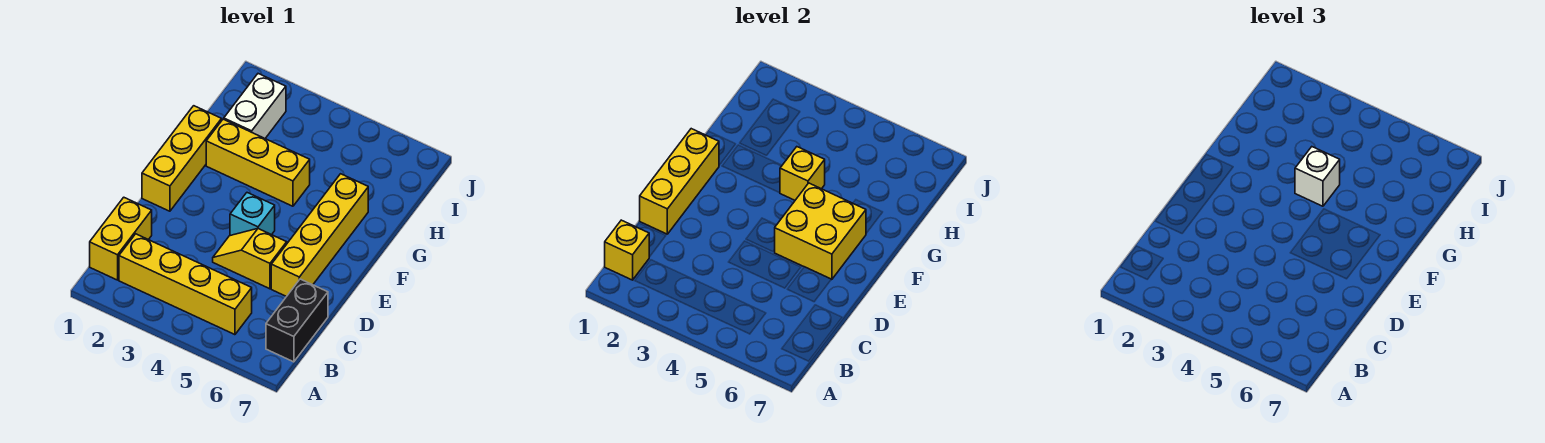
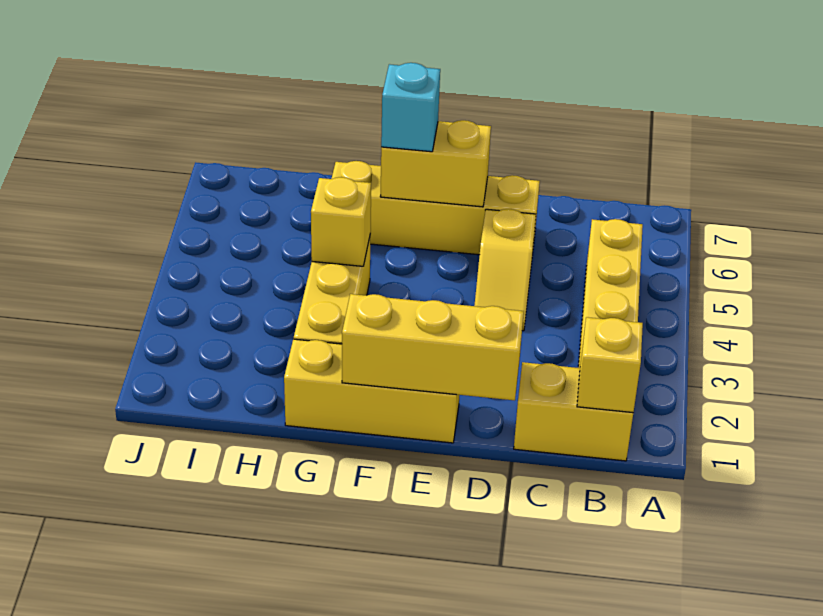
black 1x2 brick [266,279,328,362] -> none
cyan 1x1 brick [230,193,275,236] -> cyan 1x1 brick moved to [381,63,440,152]
yellow 2x2 brick [775,183,866,279] -> yellow 1x2 brick [380,120,491,207]
white 1x1 brick [1295,147,1340,206] -> none
white 1x2 brick [224,74,286,138] -> none

